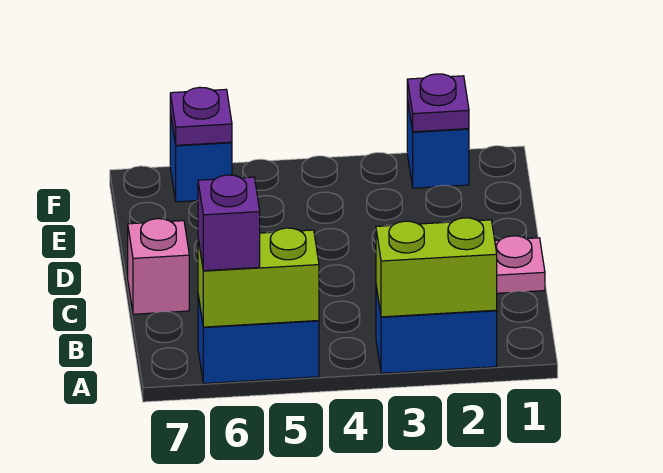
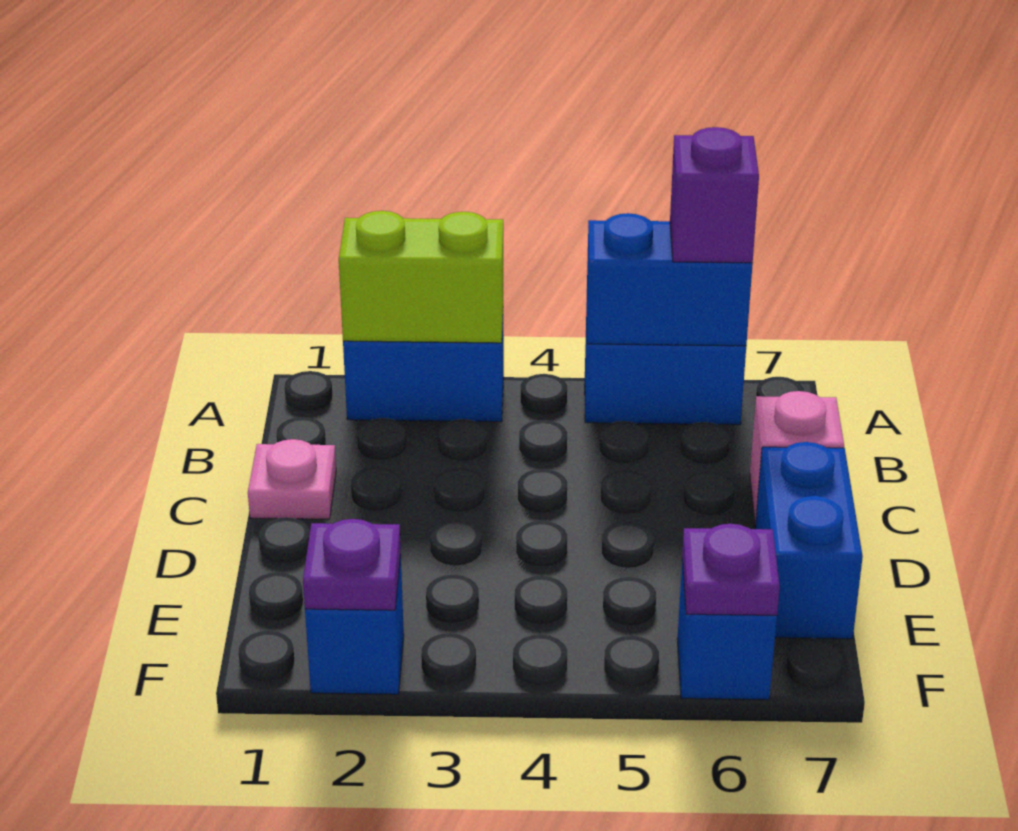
lime 1x2 brick [198,228,319,327] -> blue 1x2 brick [587,213,753,346]
none -> blue 1x2 brick [755,442,863,639]

